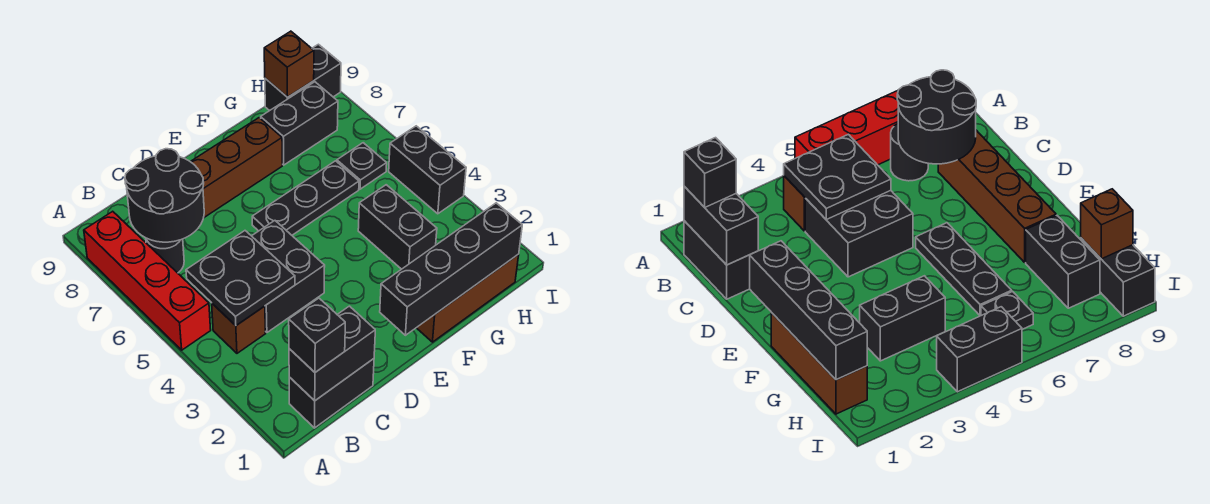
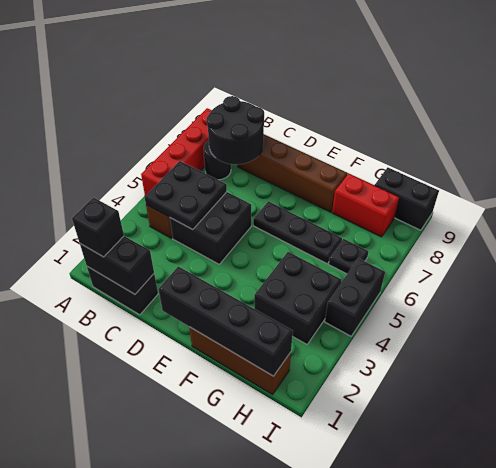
black 1x2 brick [358,185,437,269] -> black 2x2 brick [254,252,342,344]
black 1x2 brick [261,82,338,165] -> red 1x2 brick [332,174,399,237]
brown 1x1 brick [264,31,314,97] -> none

